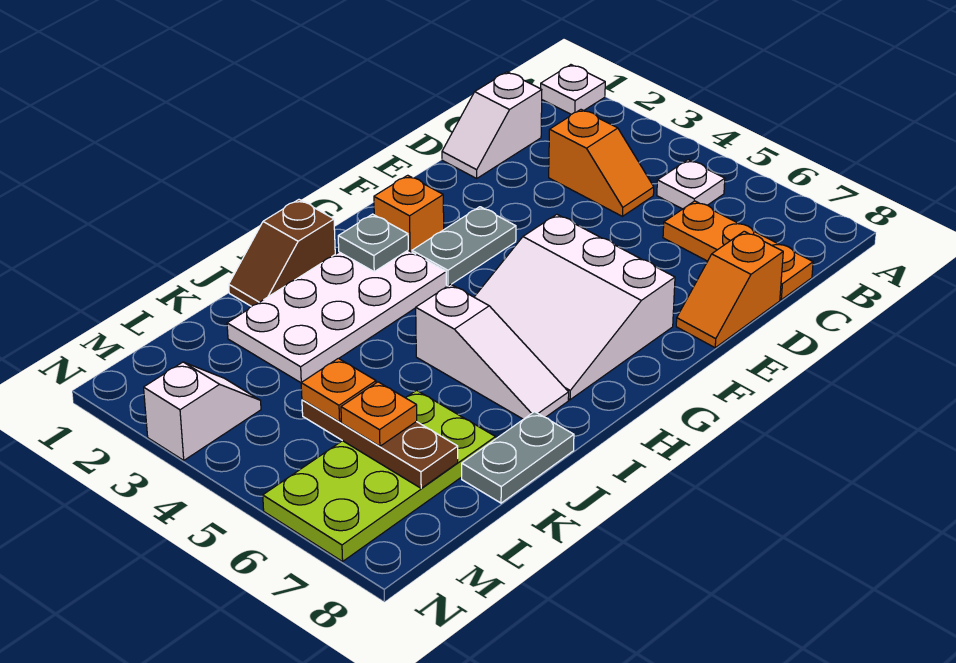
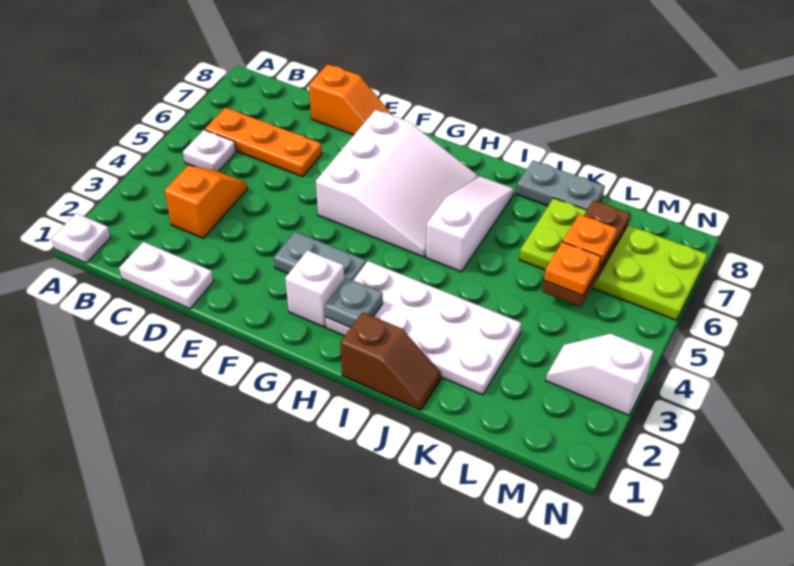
white 1x2 slope [442,72,542,178] -> white 1x2 plate [119,242,213,309]
orange 1x3 plate [663,201,813,300] -> orange 1x3 plate turned to [205,108,322,177]
orange 1x1 brick [374,175,444,252] -> white 1x1 brick [285,250,344,327]

